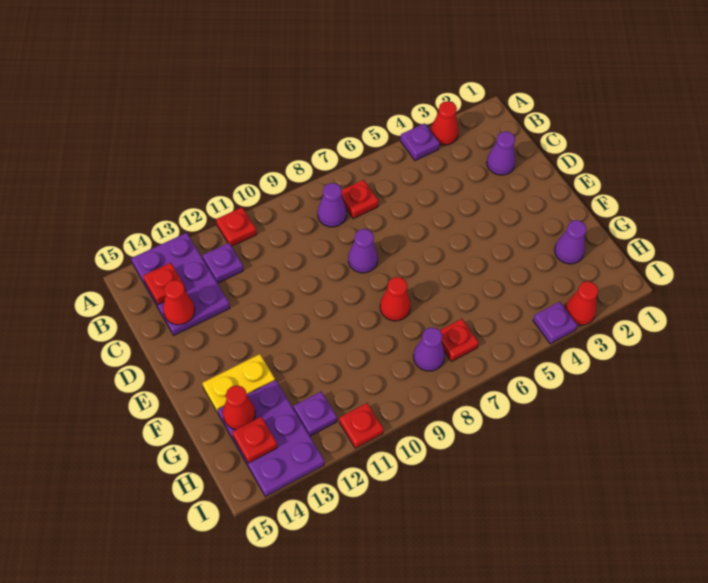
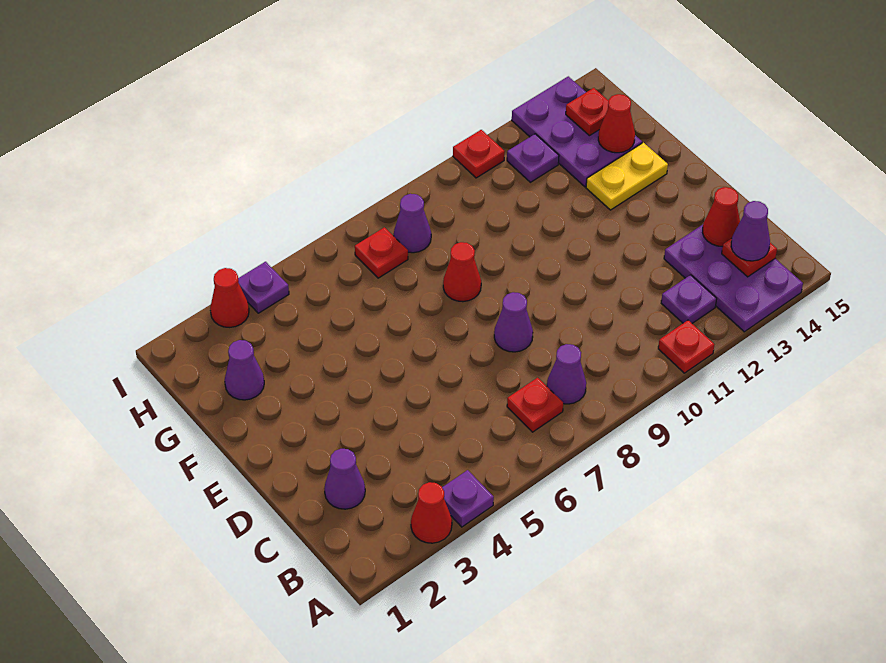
none -> purple 1x1 cone [731,201,770,261]

